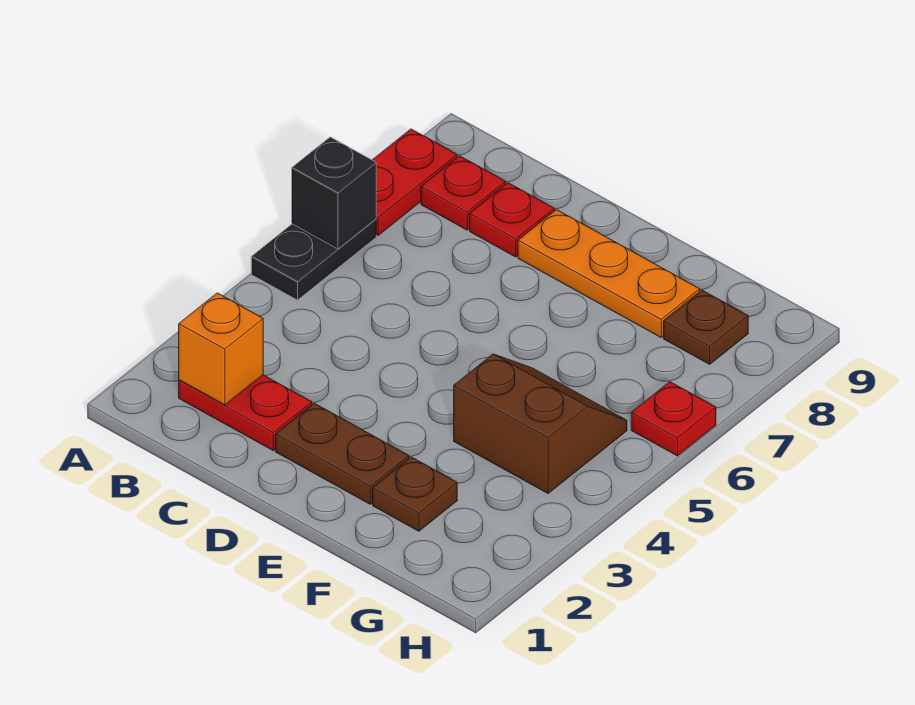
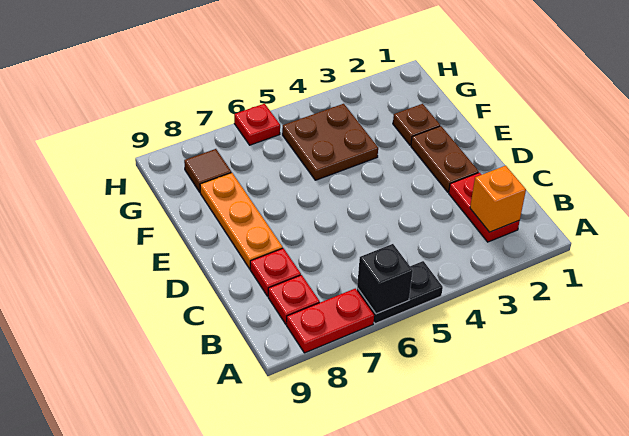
brown 2x2 slope [454,354,627,493] -> brown 2x2 plate [282,104,378,180]
brown 1x1 plate [664,290,748,364] -> brown 1x1 tile [184,149,231,192]

